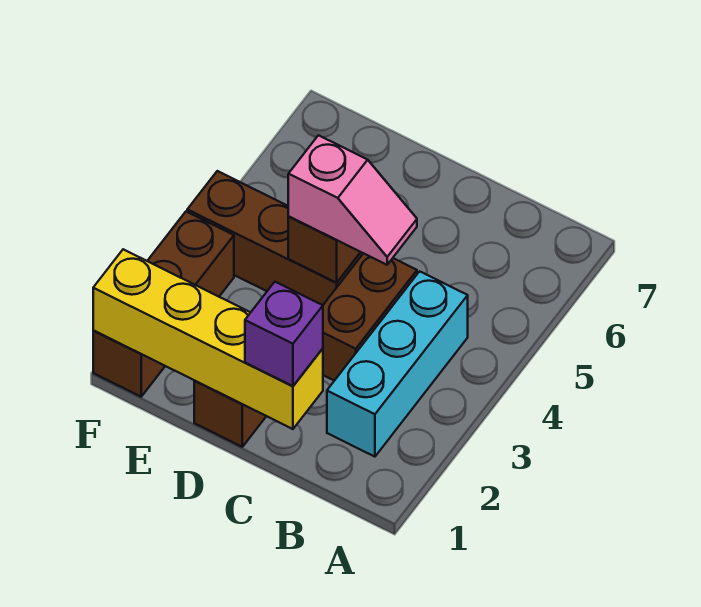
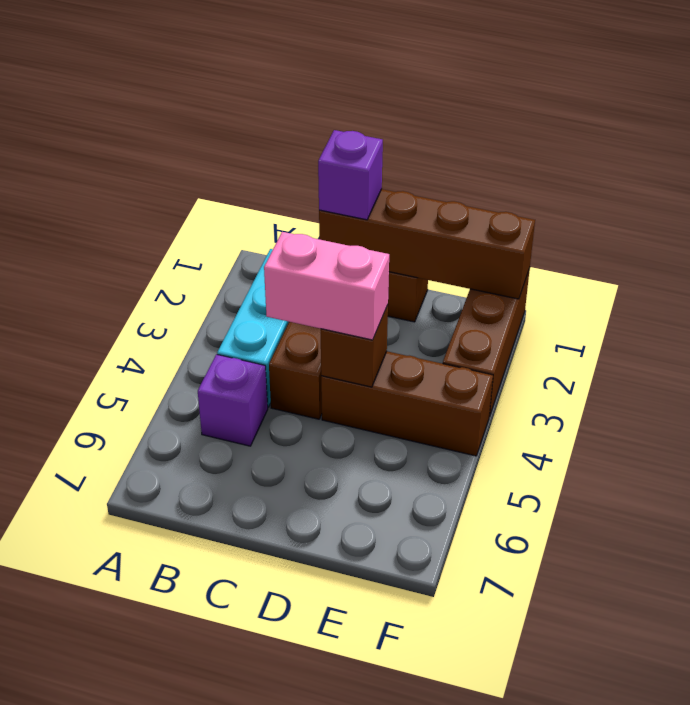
none -> purple 1x1 brick [198,354,268,446]
yellow 1x4 brick [93,249,323,429] -> brown 1x4 brick [319,189,535,299]
pink 1x2 slope [288,135,417,265] -> pink 1x2 brick [264,232,389,340]

